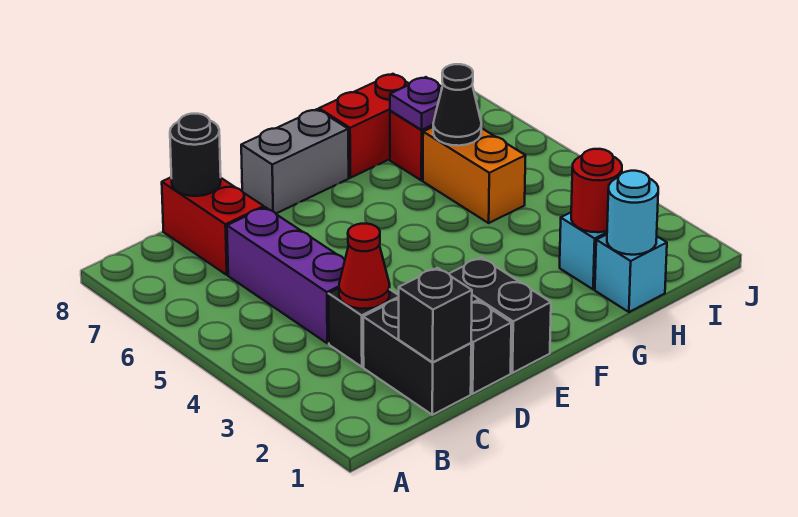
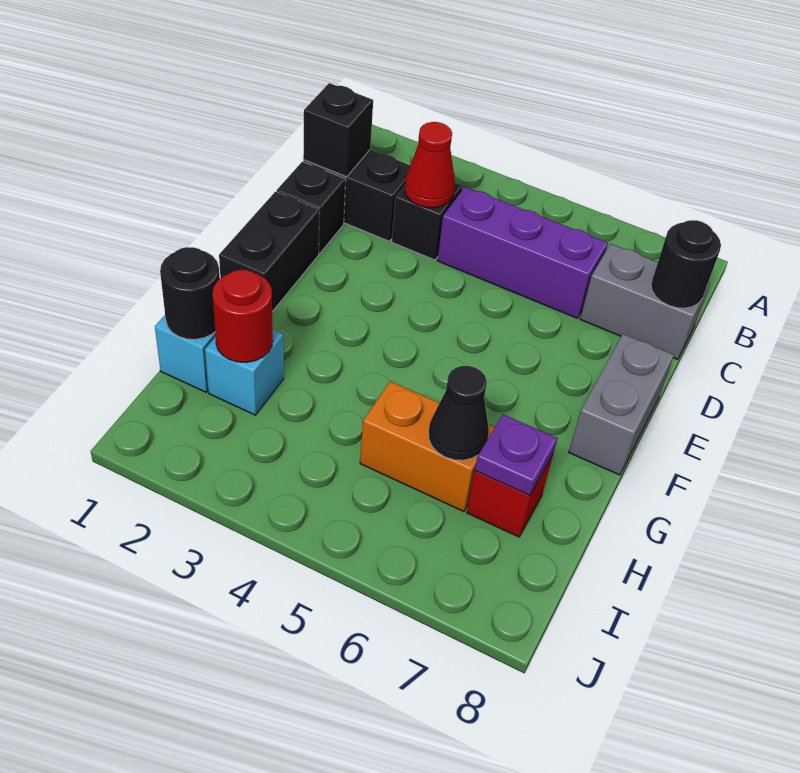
red 1x2 brick [162,178,264,275] -> grey 1x2 brick [580,244,710,360]
black 1x2 brick [449,257,551,373] -> black 1x2 brick turned to [219,192,320,312]
red 1x2 brick [319,74,409,178] -> none
cyan 1x1 round brick [607,171,658,255] -> black 1x1 round brick [160,247,220,339]

